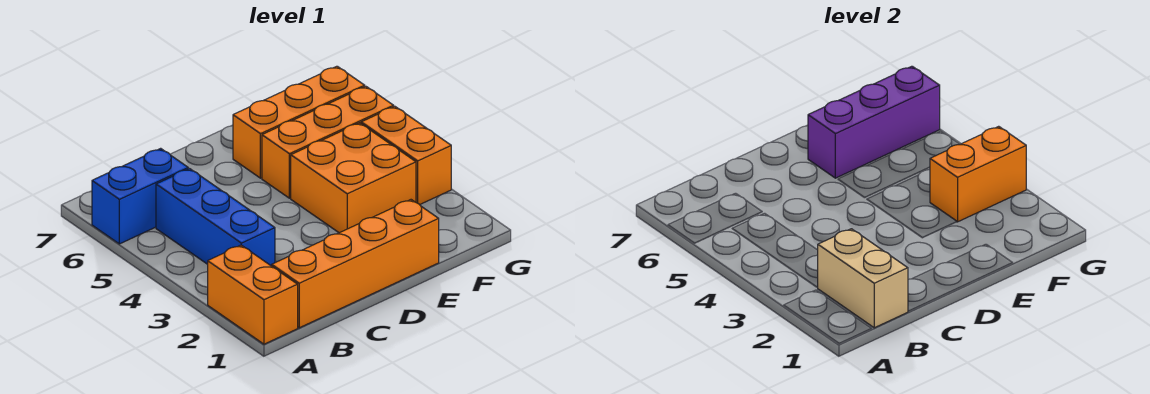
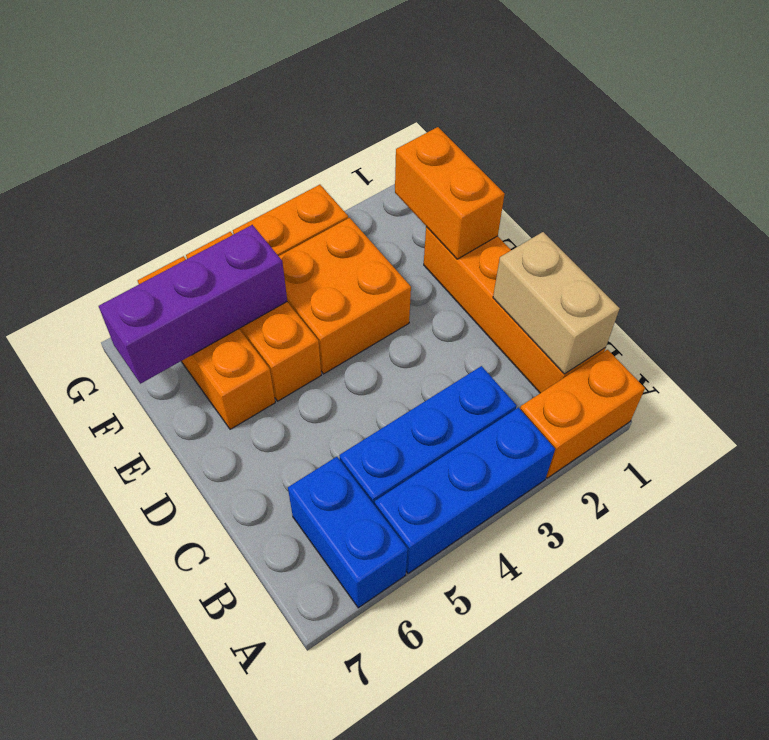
none -> blue 1x3 brick [375,408,555,574]
tan 1x2 brick [817,229,908,328] -> tan 1x2 brick turned to [493,232,620,374]
purple 1x3 brick [808,66,940,178] -> purple 1x3 brick turned to [99,225,287,384]
orange 1x2 brick [930,126,1026,222] -> orange 1x2 brick moved to [395,127,505,259]

